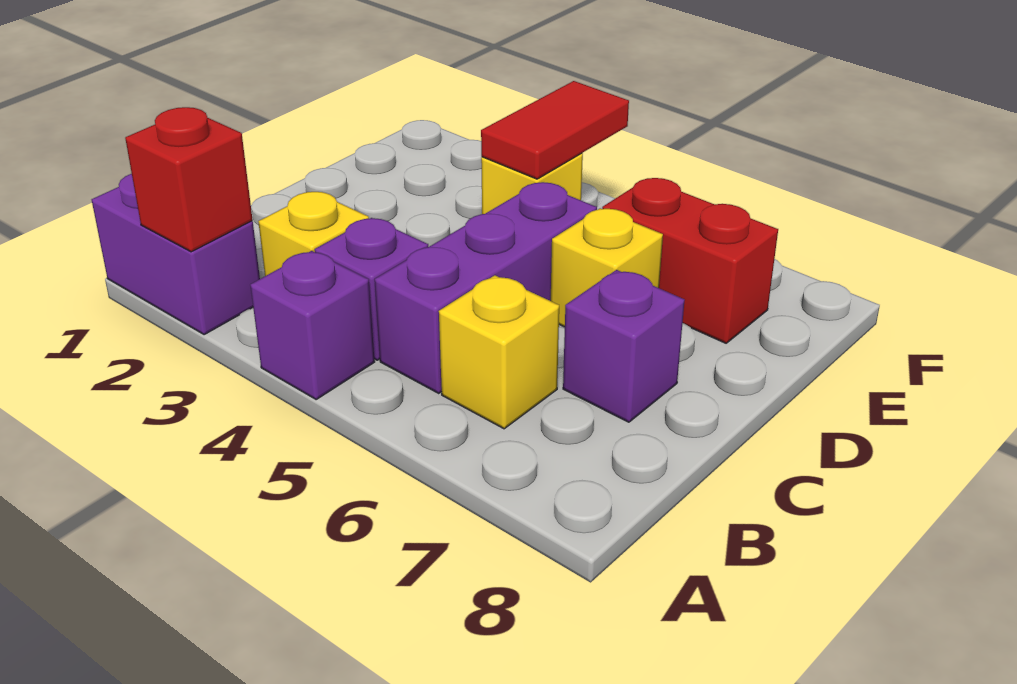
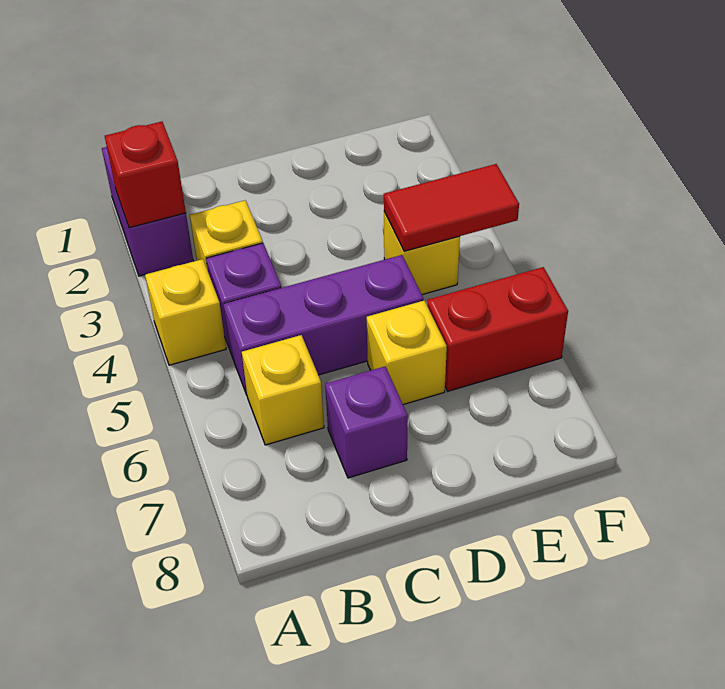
purple 1x1 brick [250,251,374,399] -> yellow 1x1 brick [145,259,226,365]
red 1x2 brick [602,178,778,343] -> red 1x2 brick turned to [427,267,568,391]

